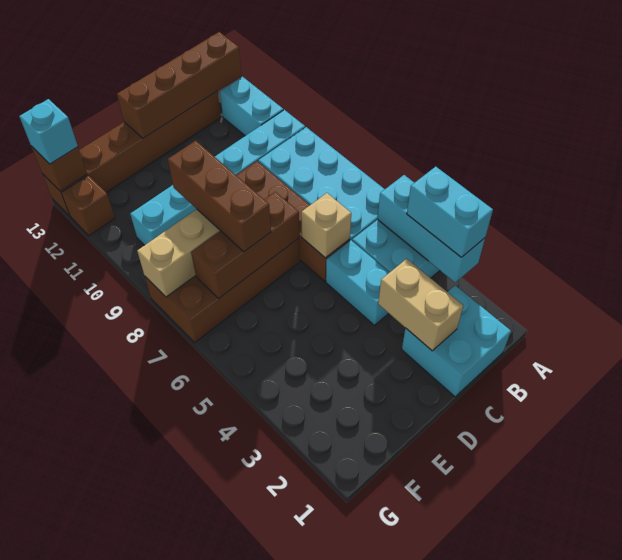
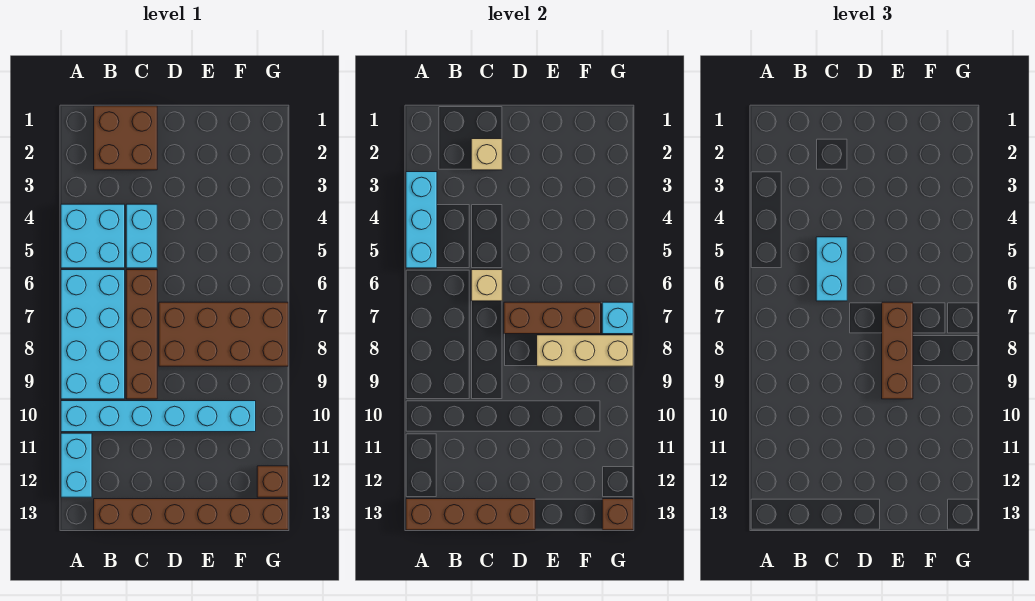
cyan 1x2 brick [407,167,493,257] -> cyan 1x2 brick moved to [816,237,847,301]
cyan 2x2 brick [402,285,511,397] -> brown 2x2 brick [94,106,157,170]
tan 1x2 brick [378,259,463,351] -> tan 1x1 brick [471,139,502,170]
cyan 1x1 brick [19,99,78,164] -> cyan 1x1 brick moved to [602,302,633,334]

